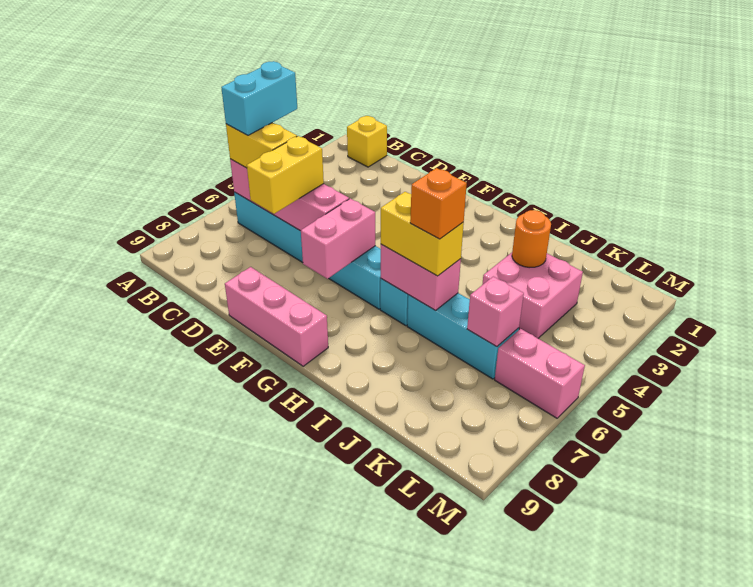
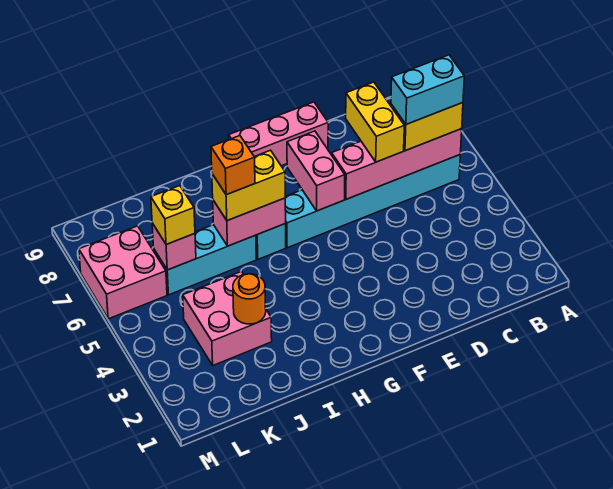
yellow 1x1 brick [347,116,387,167] -> yellow 1x1 brick moved to [151,186,195,245]
cyan 1x2 brick [221,61,297,135] -> cyan 1x2 brick turned to [391,55,464,124]
pink 1x2 brick [495,329,585,418] -> pink 2x2 brick [79,226,167,319]

